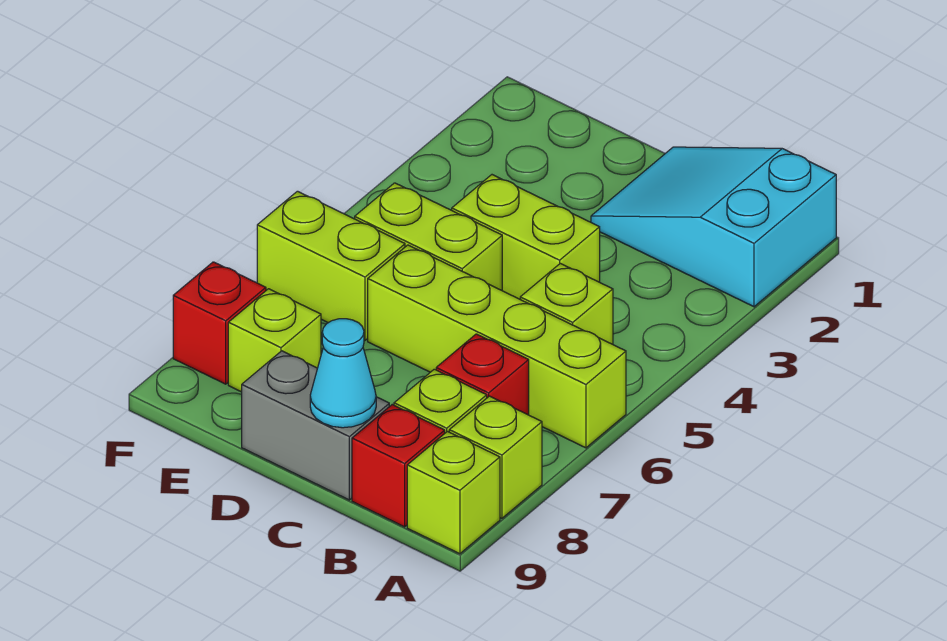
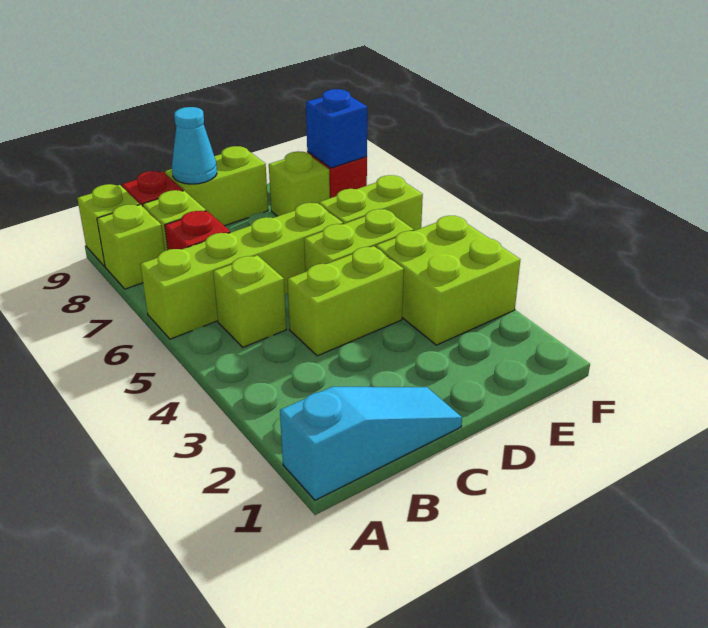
cyan 2x3 slope [591,147,836,307] -> cyan 1x3 slope [280,387,462,500]
grey 1x2 brick [242,351,389,500] -> lime 1x2 brick [165,146,268,226]
none -> lime 2x2 brick [376,216,520,345]
none -> blue 1x1 brick [306,89,367,168]

